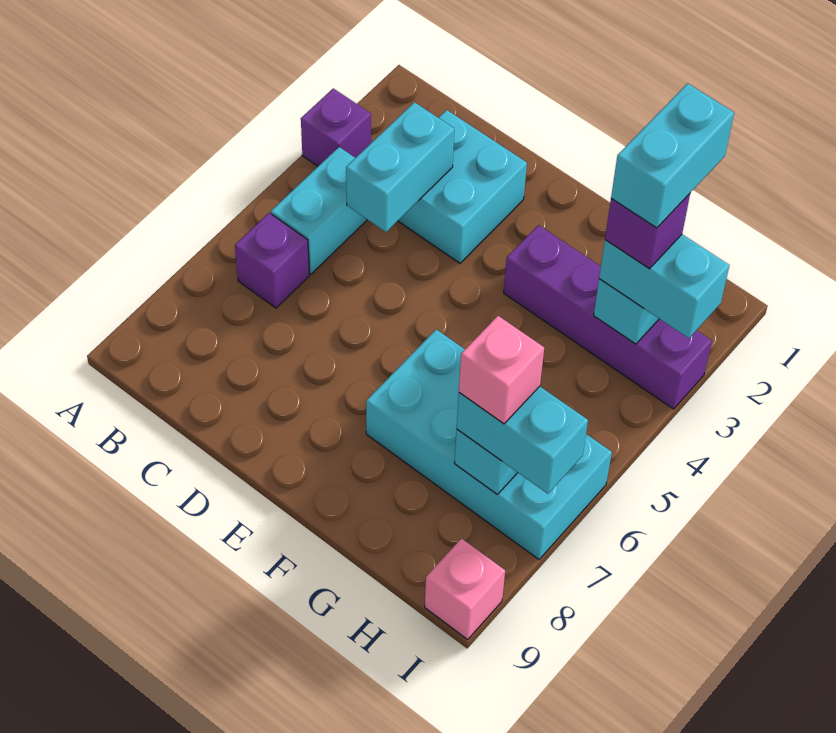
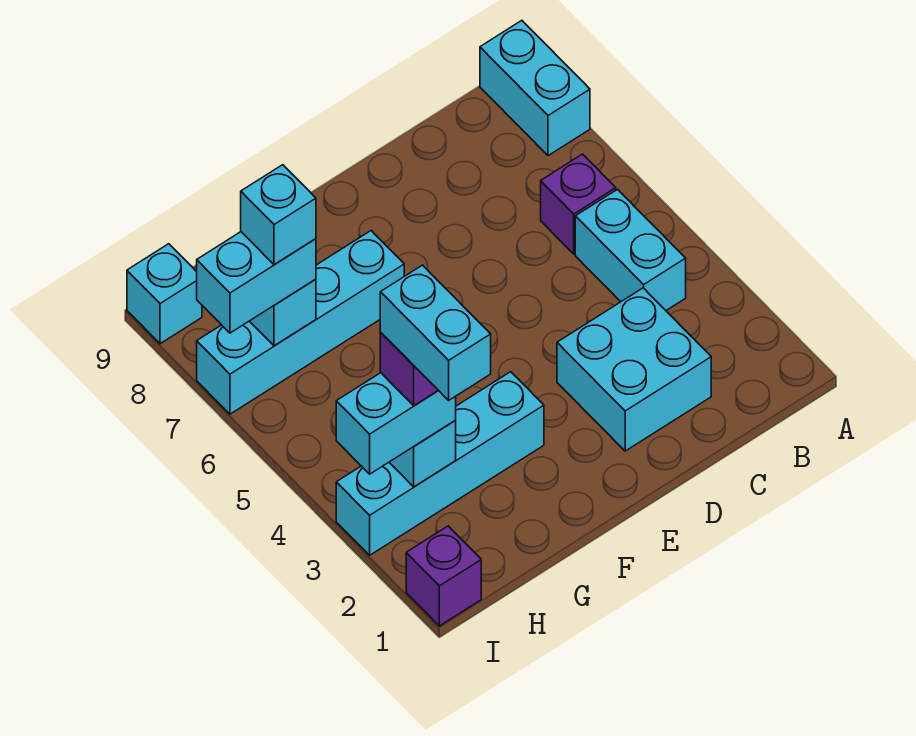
purple 1x1 brick [301,88,371,166] -> purple 1x1 brick moved to [406,526,481,626]
cyan 1x2 brick [346,102,454,232] -> cyan 1x2 brick moved to [480,21,590,156]
purple 1x4 brick [504,225,712,409] -> cyan 1x4 brick [336,372,544,555]
cyan 2x4 brick [366,329,612,559] -> cyan 1x4 brick [197,231,404,414]
pink 1x1 brick [459,316,544,424] -> cyan 1x1 brick [241,165,316,265]
pink 1x1 brick [425,538,505,639] -> cyan 1x1 brick [127,244,202,344]

